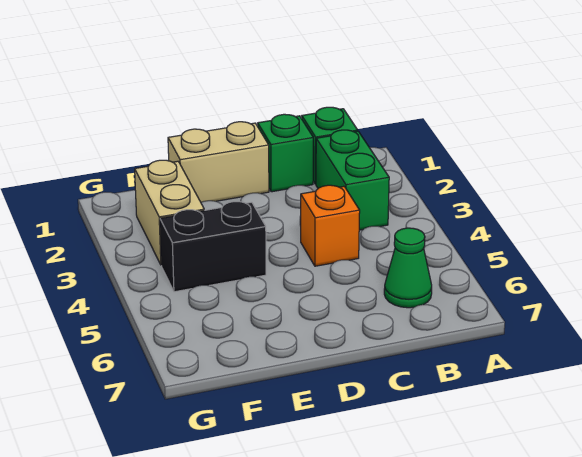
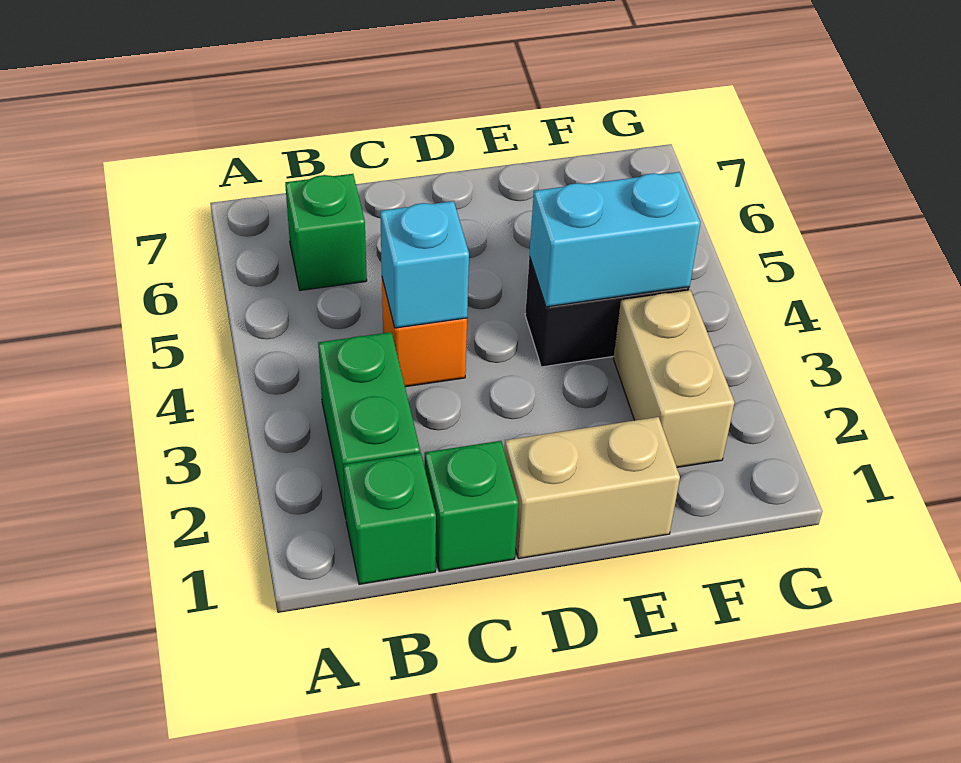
green 1x1 cone [384,228,432,308] -> green 1x1 brick [285,174,367,291]
none -> cyan 1x1 brick [380,201,469,328]
none -> cyan 1x2 brick [530,172,700,307]

